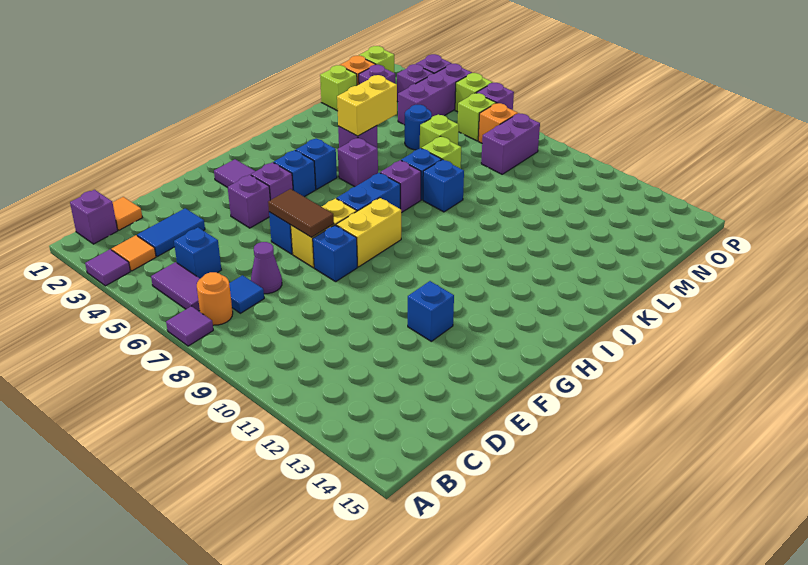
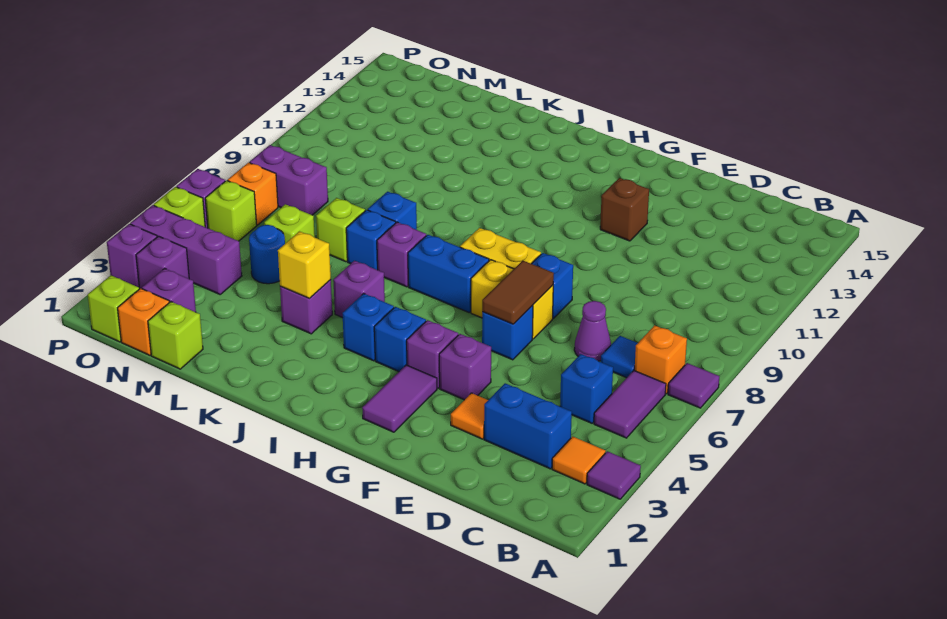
purple 1x1 brick [70,190,118,244] -> none
orange 1x1 round brick [197,272,233,325] -> orange 1x1 brick [635,325,687,394]
orange 1x1 tile [113,197,142,230] -> orange 1x1 tile moved to [451,393,488,439]
blue 1x2 tile [137,208,205,256] -> blue 1x2 brick [484,383,572,469]
blue 1x1 brick [408,281,454,341] -> brown 1x1 brick [600,178,649,241]
yellow 1x2 brick [337,75,397,136] -> yellow 1x1 brick [278,231,331,298]

